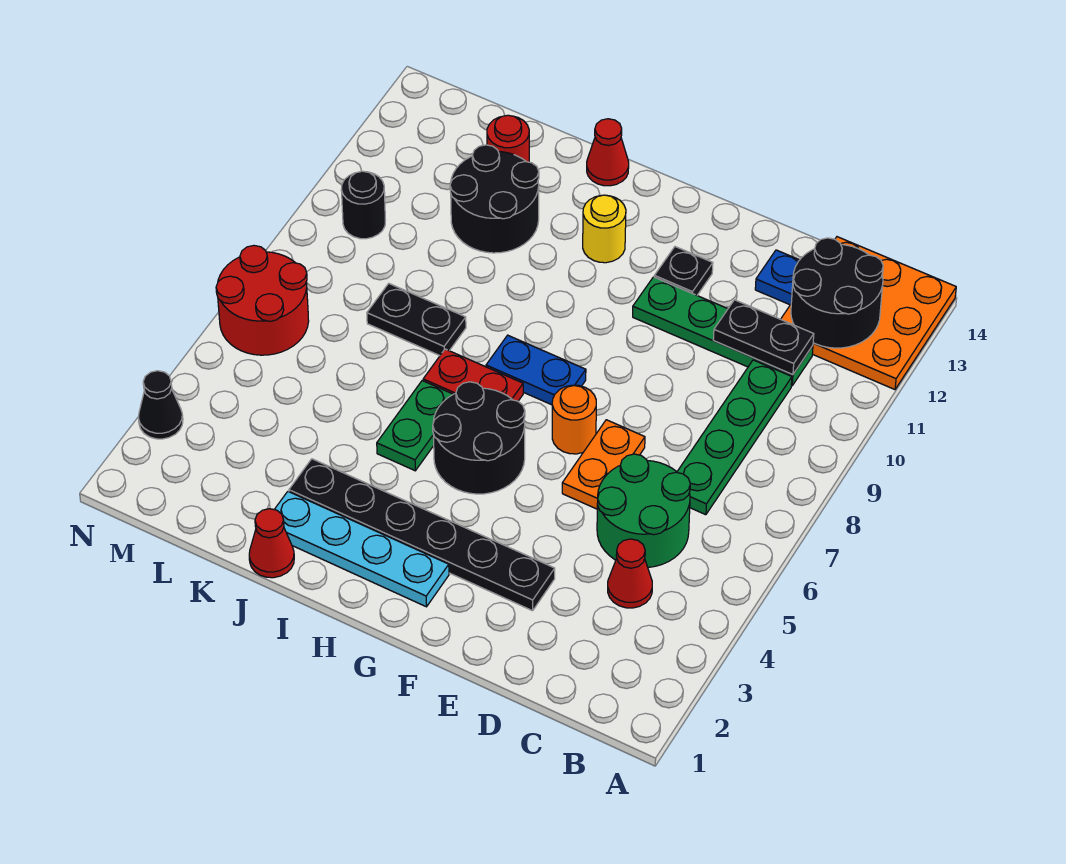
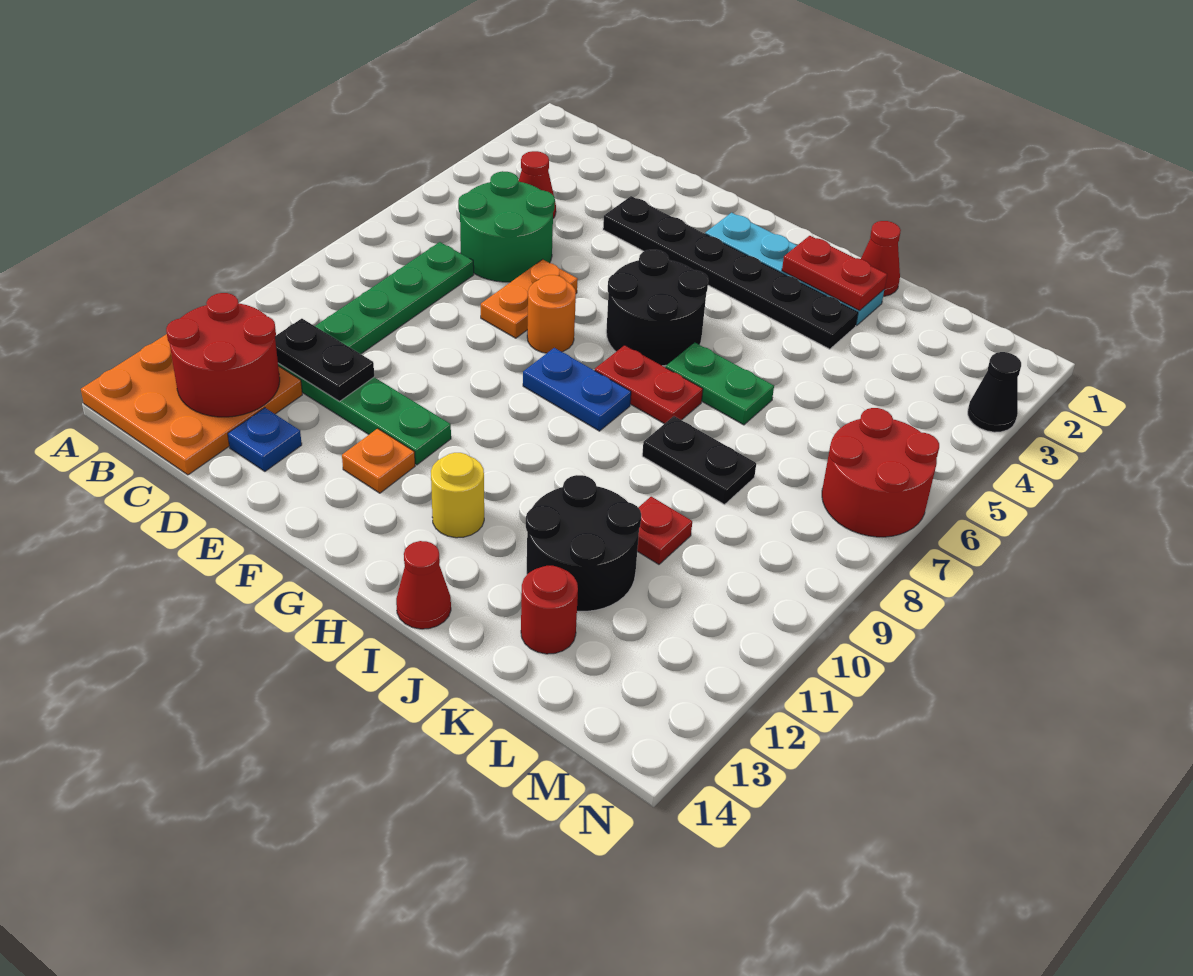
black 2x2 round brick [791,238,883,348] -> red 2x2 round brick [166,293,280,417]
black 1x1 plate [654,247,713,295] -> orange 1x1 plate [342,429,415,493]
none -> red 1x2 plate [782,236,887,311]
green 1x2 plate [377,381,453,471] -> green 1x2 plate turned to [666,343,774,425]
none -> red 1x1 plate [637,497,692,564]
black 1x1 round brick [341,171,385,239] -> none

